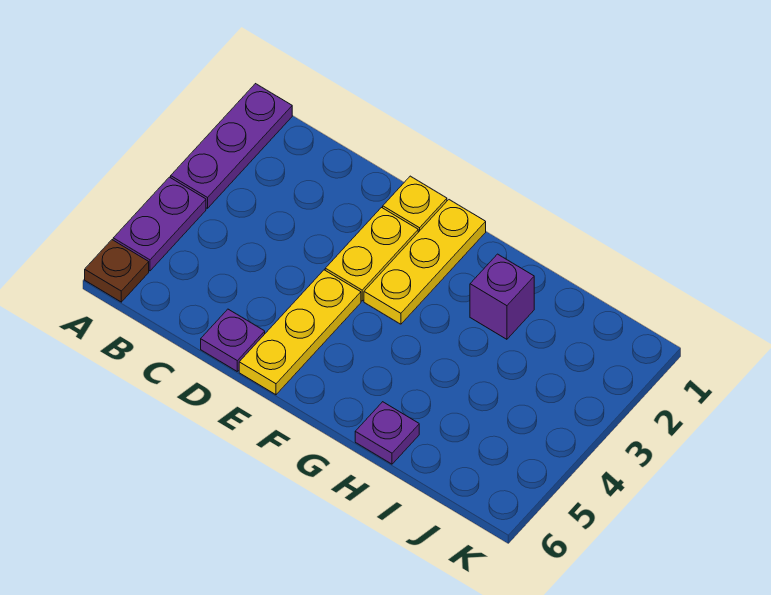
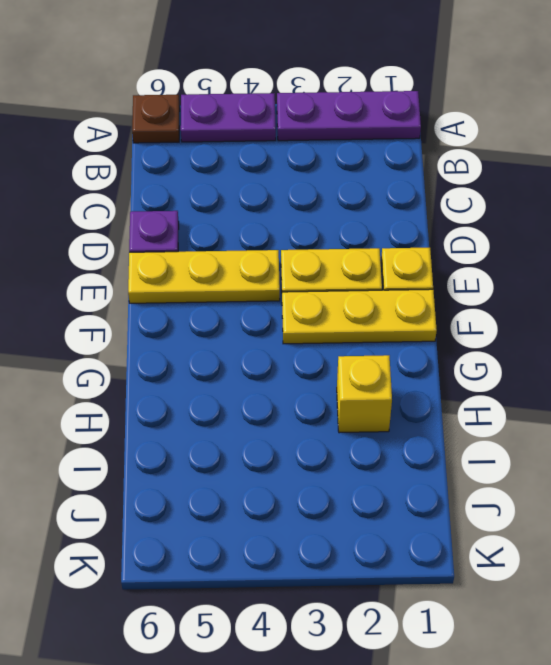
purple 1x1 brick [470,254,534,339] -> yellow 1x1 brick [337,355,392,433]
purple 1x1 plate [355,402,419,464] -> none

